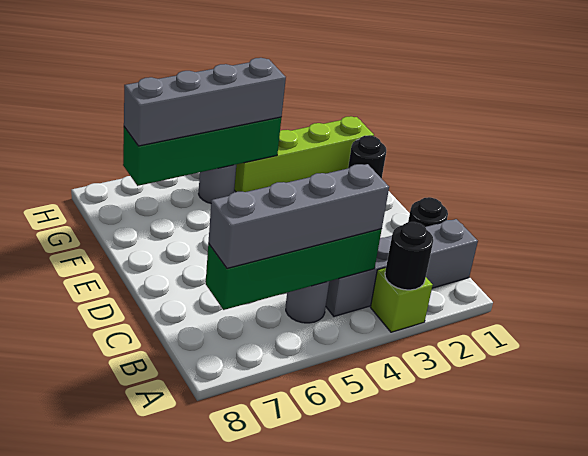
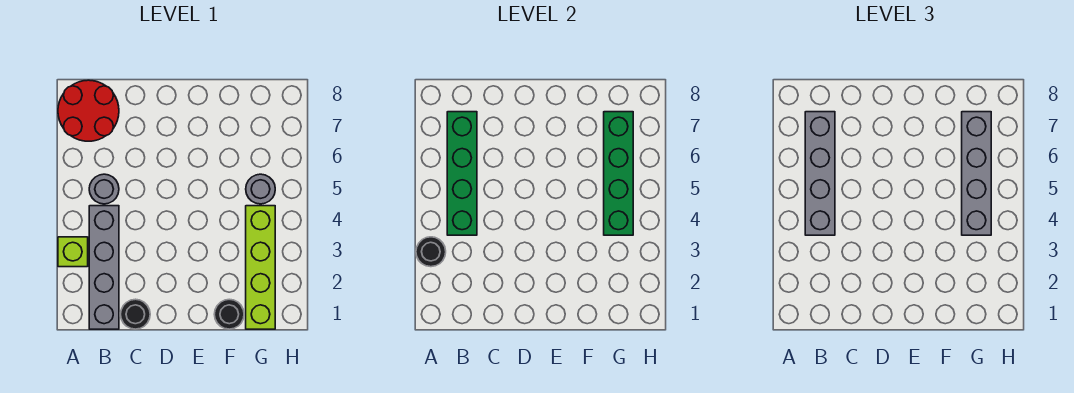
none -> red 2x2 round brick [58,80,119,141]

